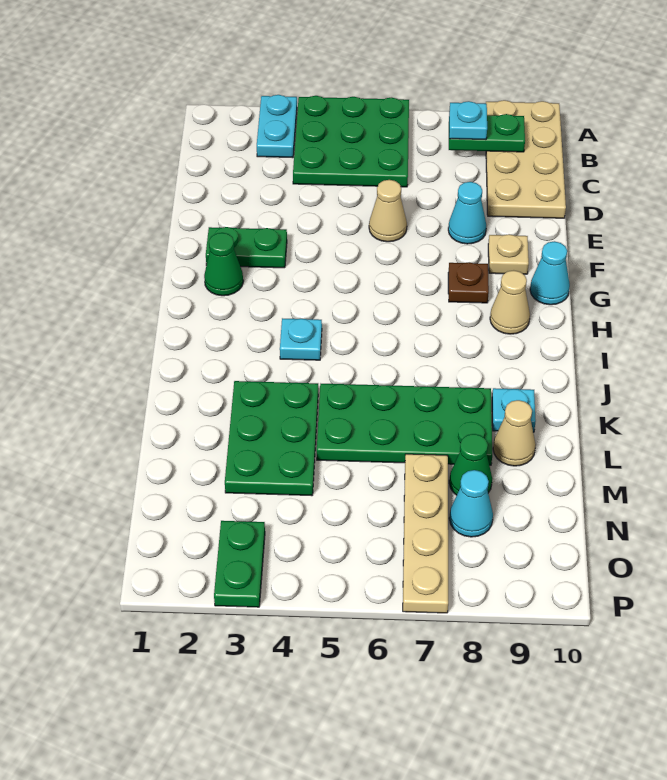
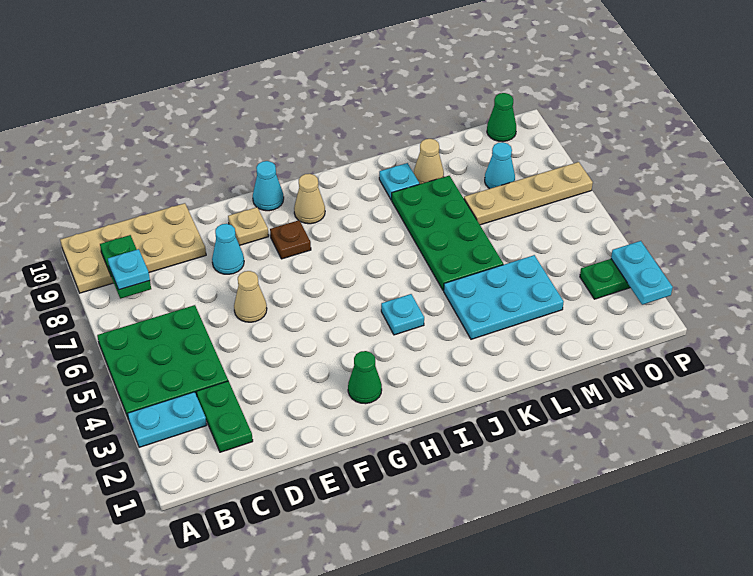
green 1x2 plate [206,227,287,268] -> green 1x2 plate moved to [196,381,253,452]
green 2x3 plate [225,381,318,496] -> cyan 2x3 plate [444,255,564,339]
green 1x1 cone [449,434,492,495] -> green 1x1 cone moved to [487,93,516,142]
none -> cyan 1x2 plate [611,241,673,305]

